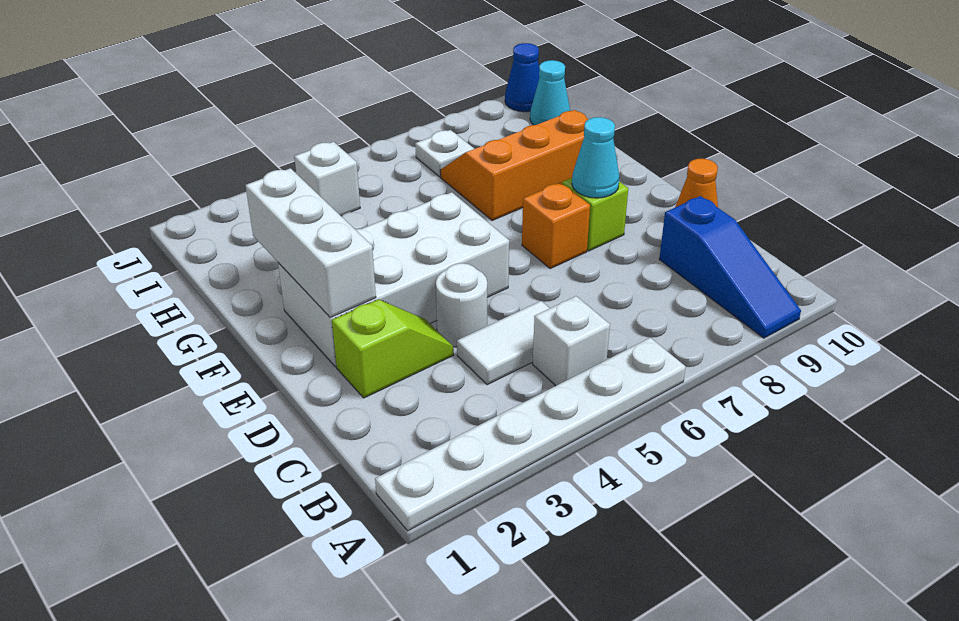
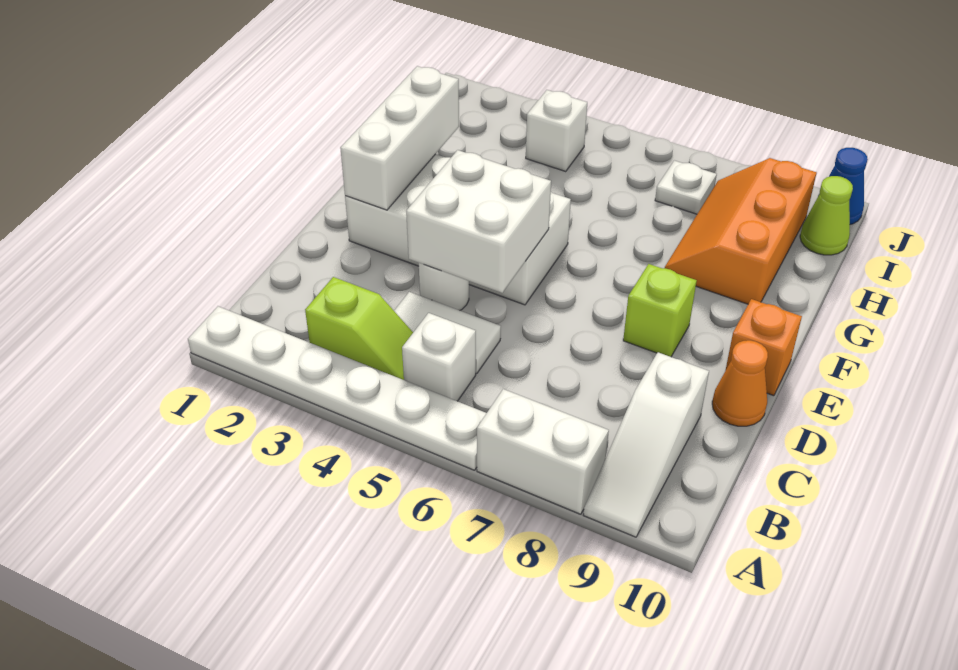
none -> white 1x2 brick [477,389,609,514]
blue 1x3 slope [659,196,801,338] -> white 1x3 slope [584,352,709,537]
lime 1x2 slope [332,299,454,398] -> lime 1x2 slope moved to [305,277,413,380]
none -> white 2x2 brick [406,150,551,293]
orange 1x1 brick [522,183,590,269] -> orange 1x1 brick moved to [726,299,802,396]
cyan 1x1 cone [572,117,619,198] -> none
orange 2x3 slope [440,110,589,221] -> orange 2x3 slope turned to [665,158,817,304]
cyan 1x1 cone [530,60,570,125] -> lime 1x1 cone [800,176,853,255]

